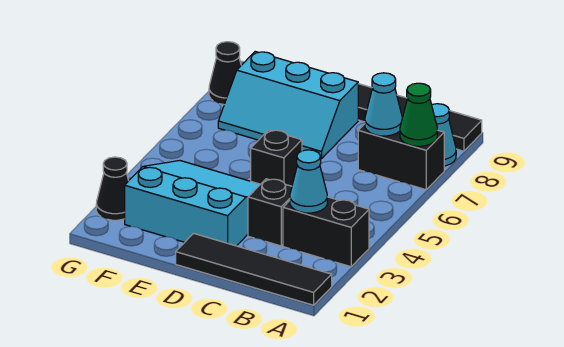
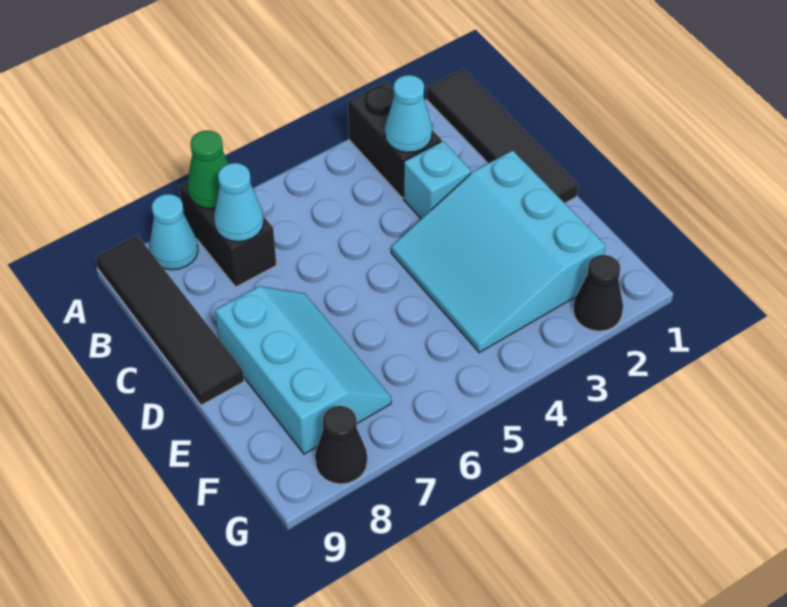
black 1x1 brick [248,179,292,246] -> cyan 1x1 brick [404,141,471,219]
black 1x1 brick [251,130,302,186] -> none

